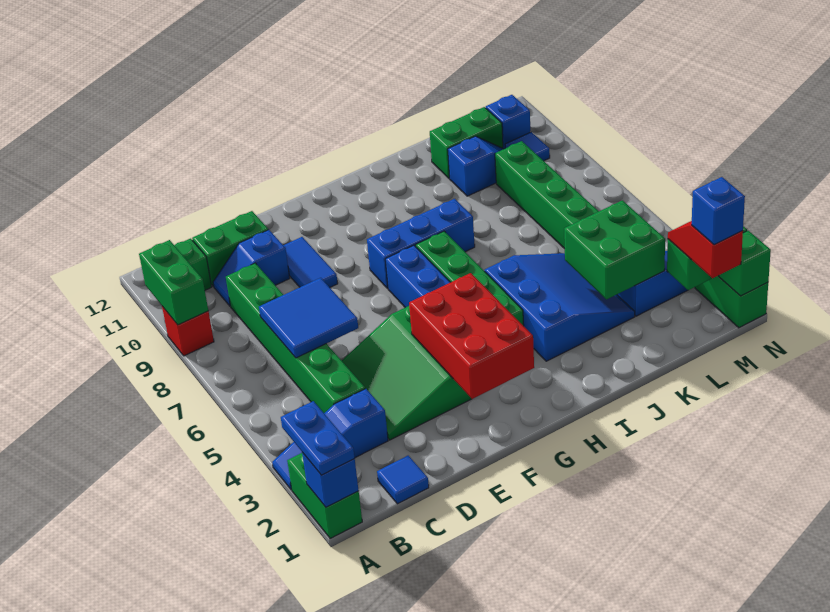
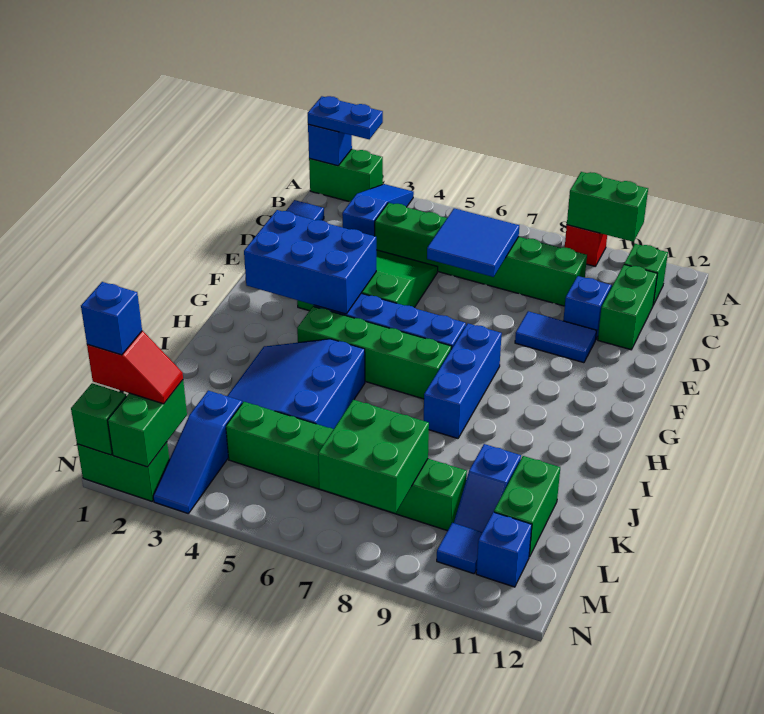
red 2x3 brick [409,273,534,399] -> blue 2x3 brick [244,210,376,314]
blue 3x3 slope [485,253,635,361] -> blue 3x3 slope turned to [228,339,365,429]
green 2x2 brick [564,200,665,299] -> green 2x2 brick moved to [318,400,429,513]

